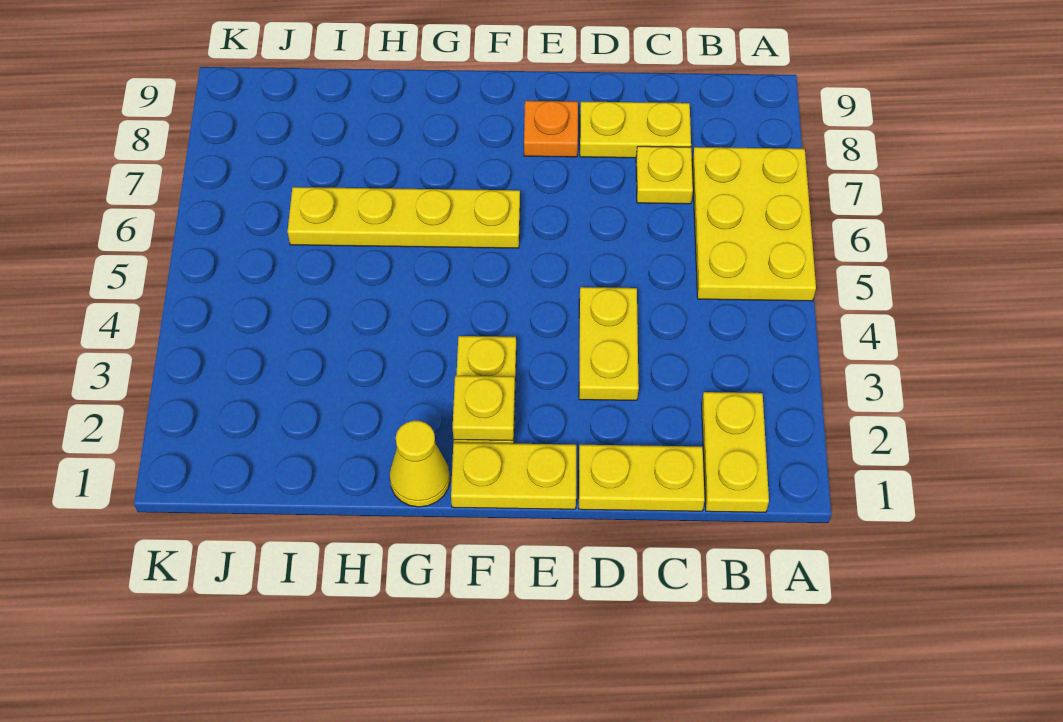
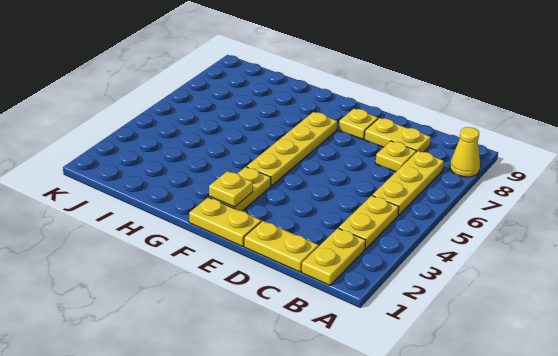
yellow 2x3 plate [692,147,816,301] -> yellow 1x3 plate [372,151,444,216]
yellow 1x2 plate [579,287,639,400] -> yellow 1x2 plate moved to [339,196,399,249]
orange 1x1 plate [524,101,578,157] -> yellow 1x1 plate [339,109,378,139]
yellow 1x4 plate [288,187,520,248] -> yellow 1x4 plate turned to [247,112,337,186]
yellow 1x1 cone [390,421,450,507] -> yellow 1x1 cone moved to [450,127,480,177]

